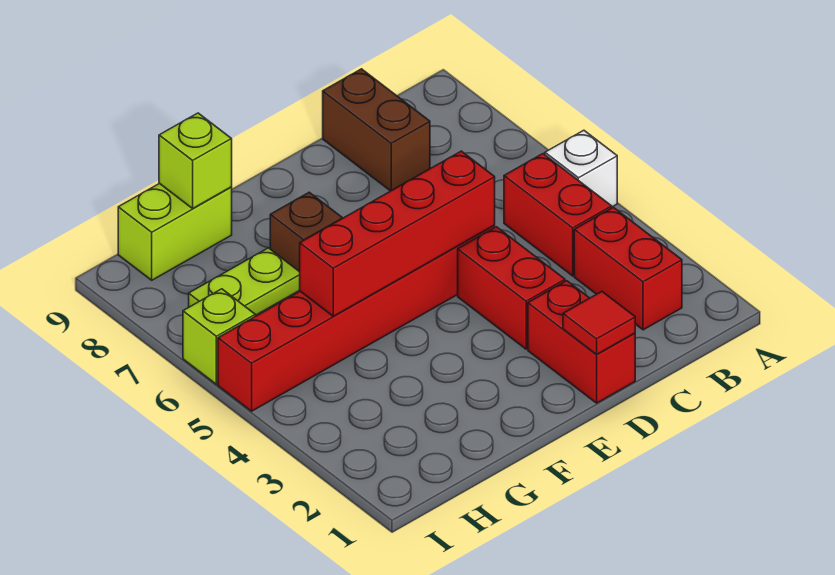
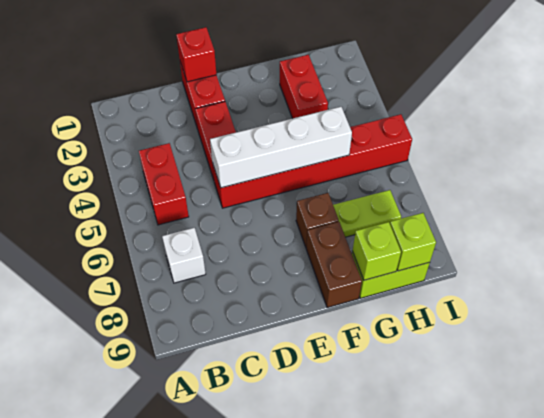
white 1x1 brick [545,130,617,207] -> white 1x1 brick moved to [162,228,206,283]
red 1x2 brick [574,207,682,330] -> red 1x2 brick moved to [280,55,328,118]
brown 1x2 brick [323,69,430,191] -> brown 1x2 brick moved to [306,222,362,308]
red 1x1 tile [563,292,635,354] -> red 1x1 brick [176,27,216,82]
red 1x4 brick [300,151,495,316] -> white 1x4 brick [210,107,352,188]
lime 1x1 brick [183,289,255,384] -> lime 1x1 brick moved to [390,213,436,271]

